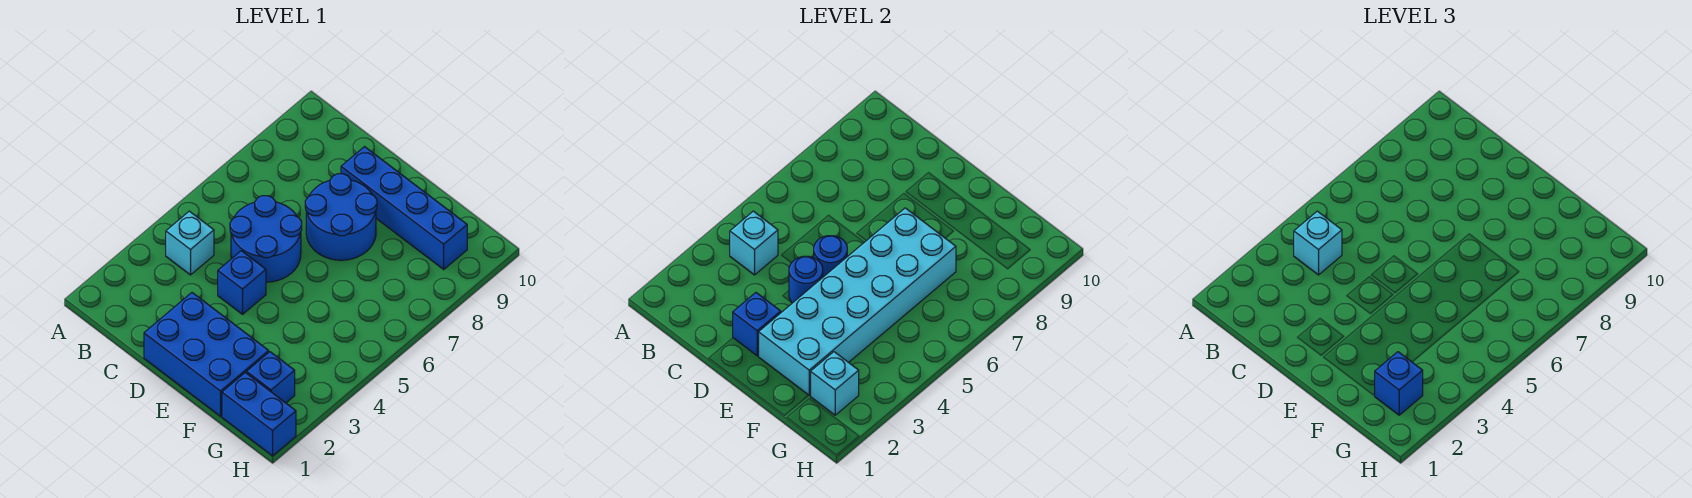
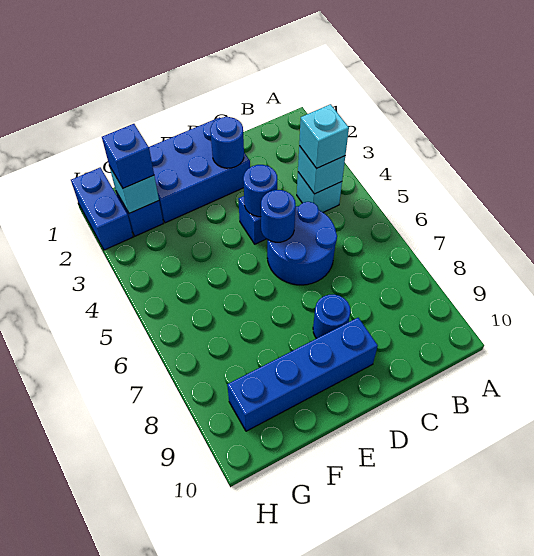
blue 1x1 brick [733,293,781,356] -> blue 1x1 round brick [210,117,244,168]
blue 2x2 round brick [305,174,377,260] -> blue 1x1 round brick [313,295,351,339]
cyan 2x6 brick [759,208,956,395] -> none
blue 1x2 brick [222,372,296,456] -> blue 1x2 brick turned to [71,168,133,250]

